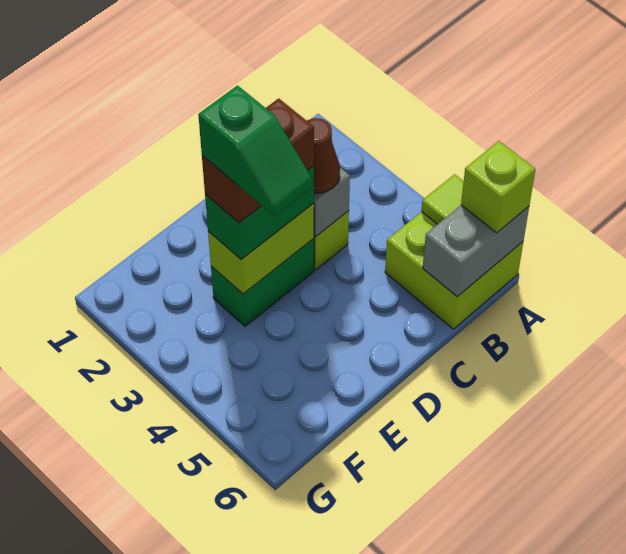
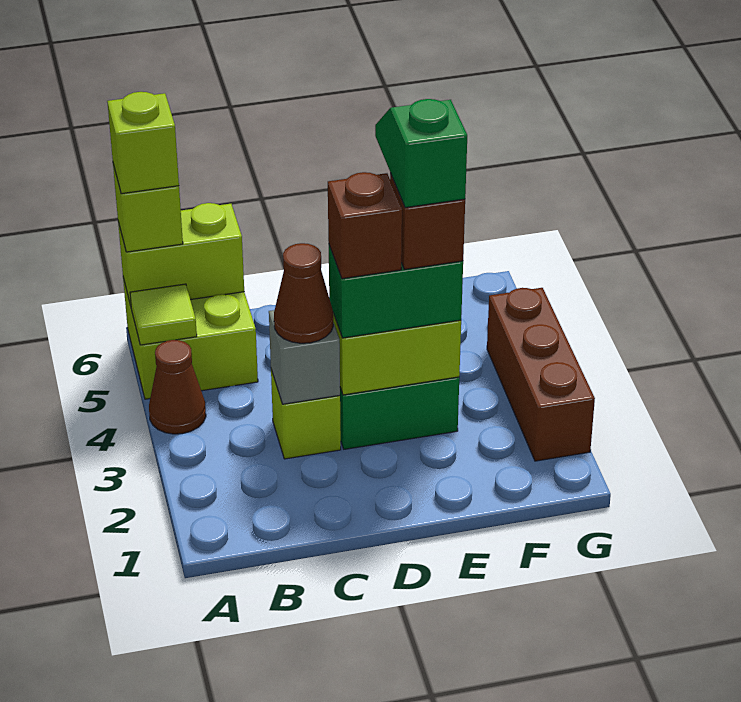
none -> brown 1x1 cone [149,340,206,434]
grey 1x2 brick [423,205,529,297] -> lime 1x2 brick [118,203,244,306]
none -> lime 1x1 brick [107,92,179,194]
none -> brown 1x3 brick [487,288,595,461]

